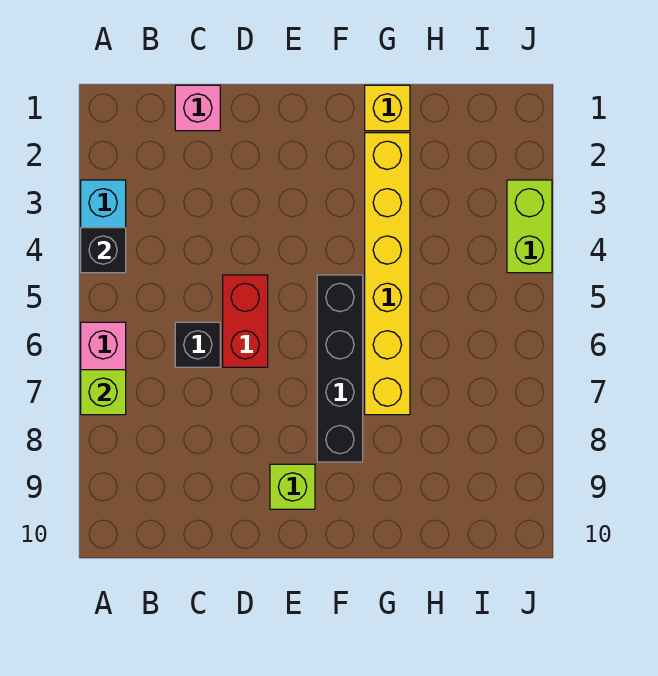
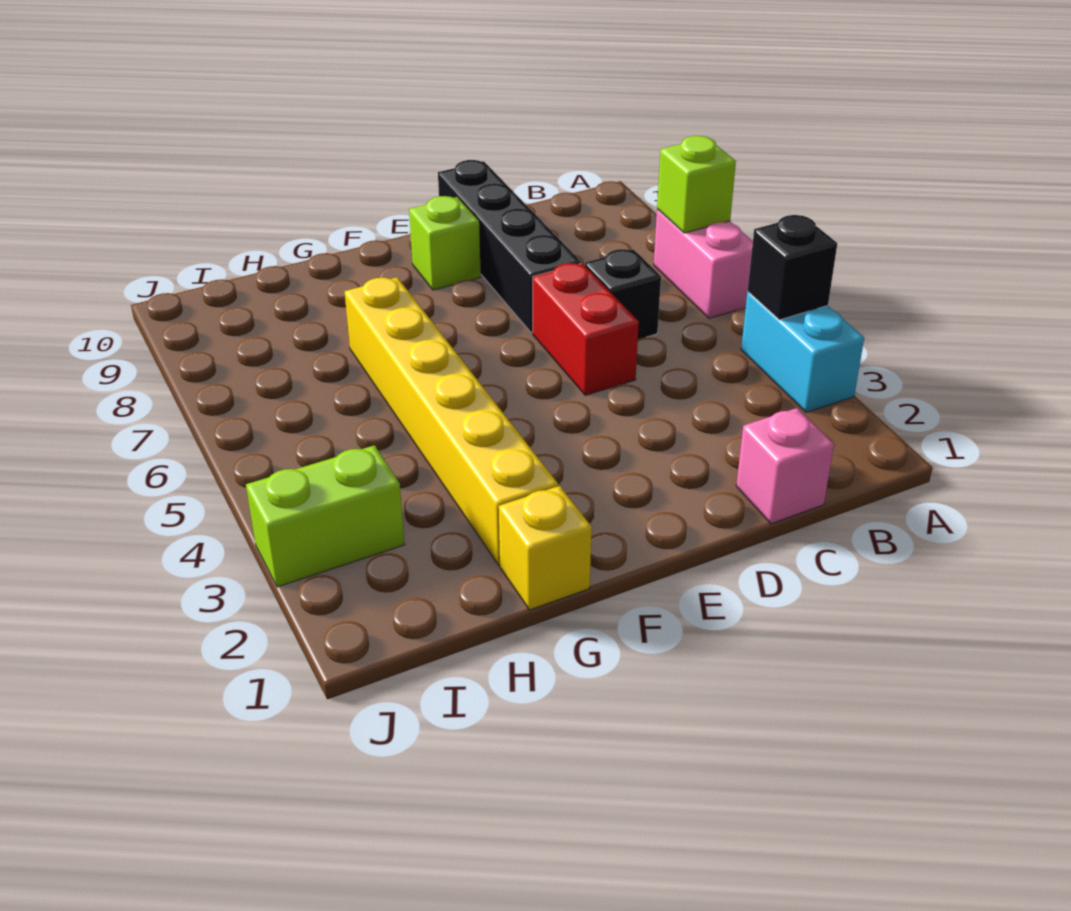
black 1x4 brick [317,275,363,462] -> black 1x4 brick moved to [438,160,581,333]
lime 1x2 brick [507,180,552,273] -> lime 1x2 brick turned to [246,445,405,587]

